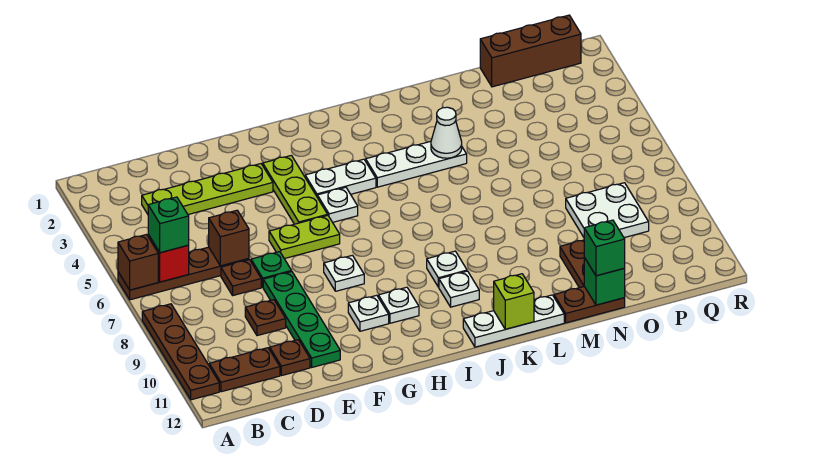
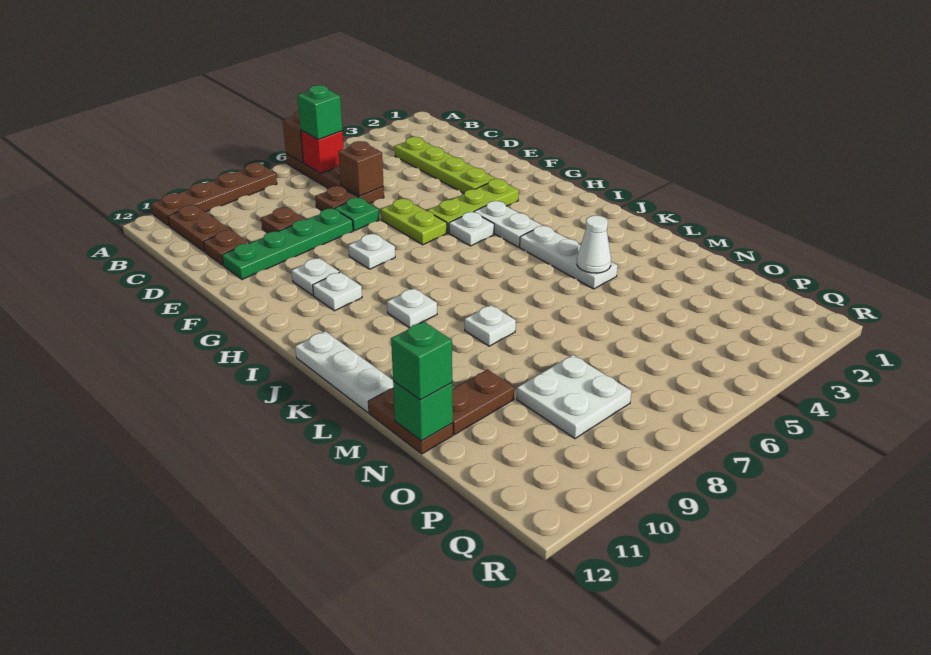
white 1x1 plate [439,271,479,307] -> white 1x1 plate moved to [465,305,516,346]
lime 1x1 brick [494,274,534,329] -> none
brown 1x3 brick [480,15,581,87] -> none

